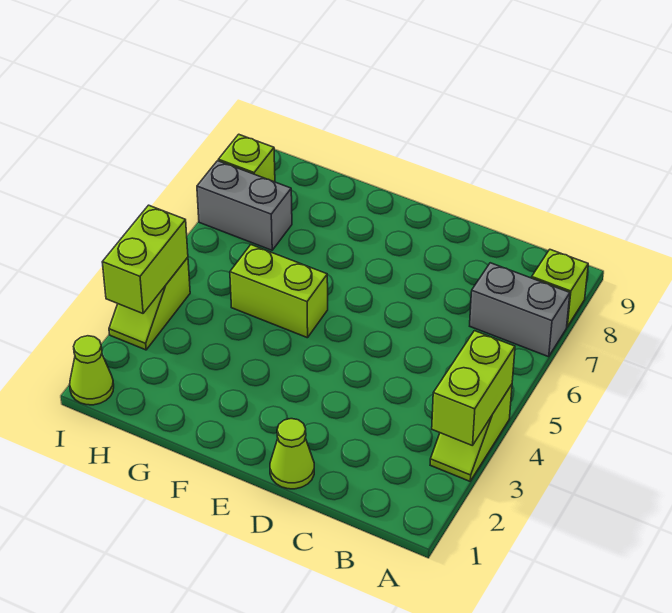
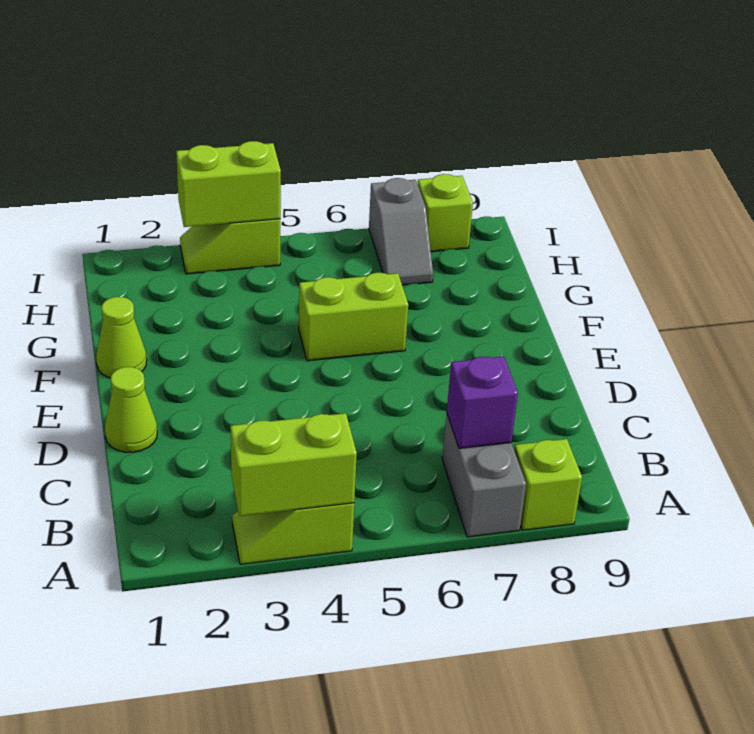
none -> purple 1x1 brick [447,356,518,448]
lime 1x2 brick [230,245,328,338] -> lime 1x2 brick turned to [299,273,408,361]
grey 1x2 brick [197,161,292,250] -> grey 1x2 slope [369,178,433,285]
lime 1x1 cone [70,336,114,405] -> lime 1x1 cone moved to [96,297,147,378]

